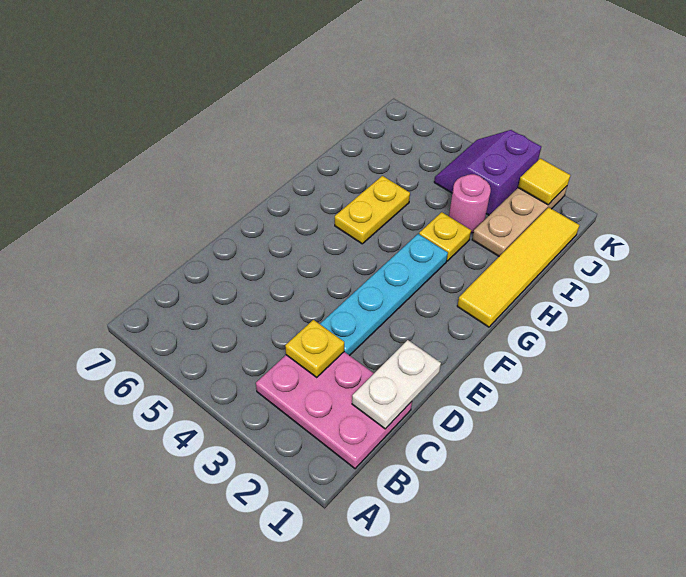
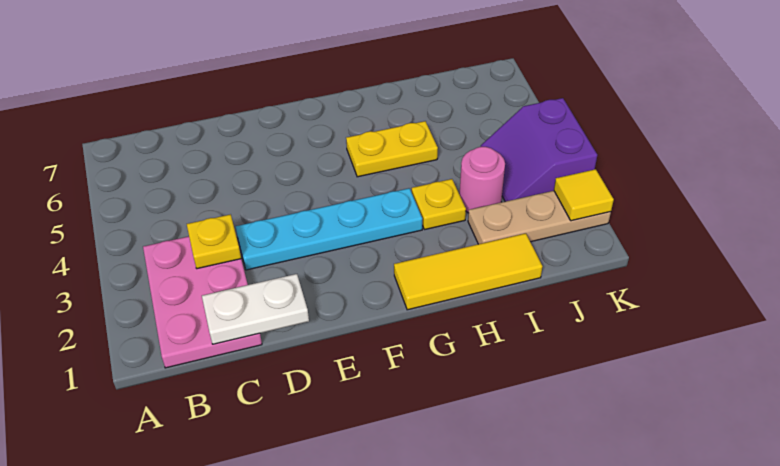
yellow 1x4 tile [457,207,579,327] -> yellow 1x3 tile [394,233,542,310]
purple 2x2 slope [434,130,541,215] -> purple 2x2 slope turned to [481,98,597,202]

